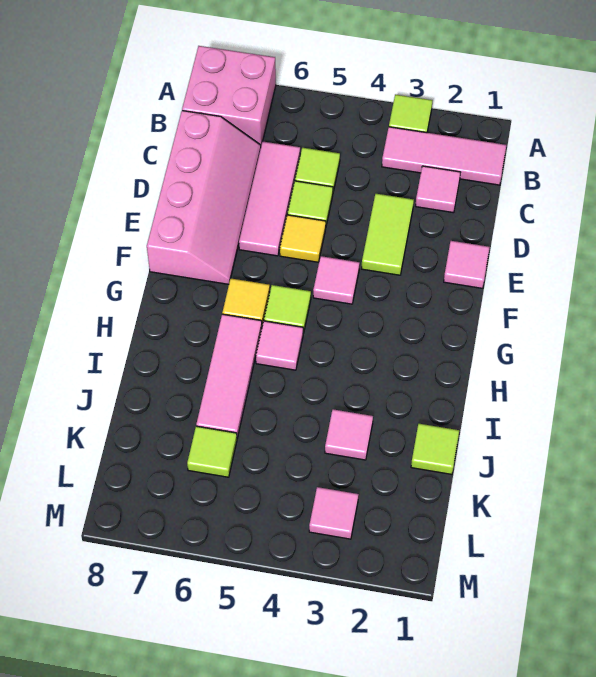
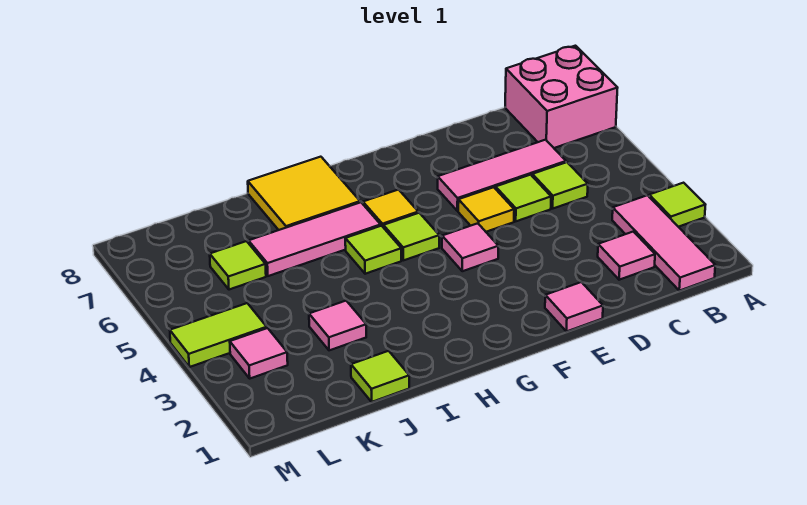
pink 2x4 slope [147,111,261,284] -> none
lime 1x2 tile [362,194,414,275] -> lime 1x2 tile moved to [170,303,267,367]
pink 1x1 tile [256,321,303,370] -> lime 1x1 tile [345,226,401,274]
none -> yellow 2x2 tile [248,157,360,230]

